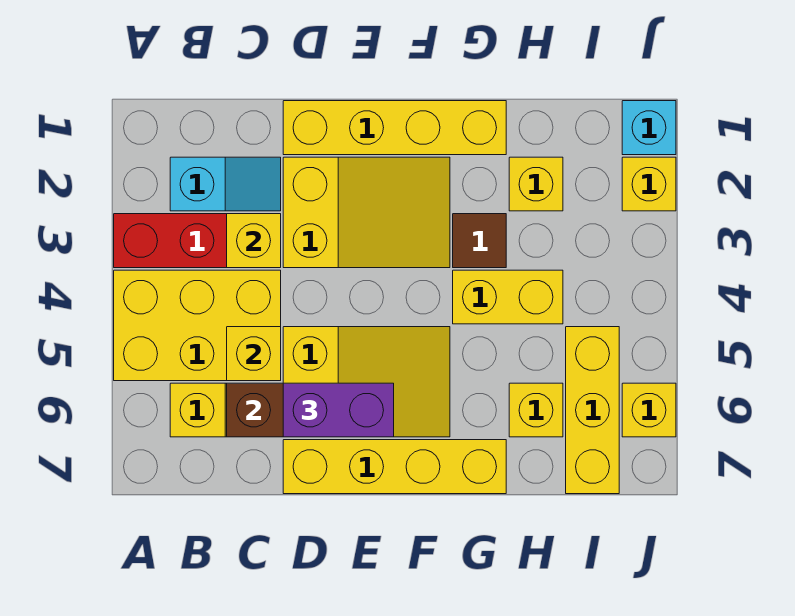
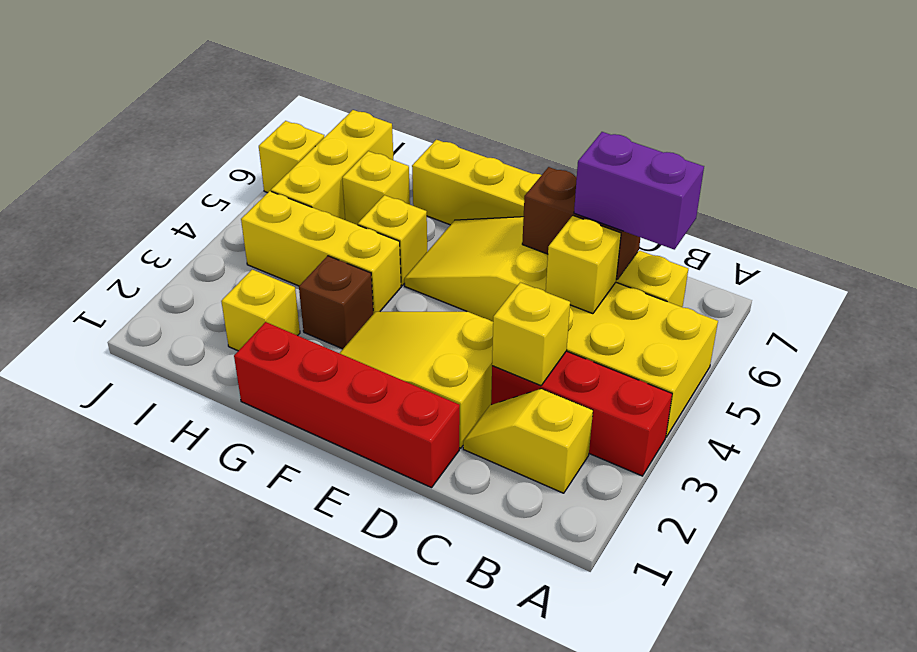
cyan 1x2 slope [170,157,281,211] -> yellow 1x2 slope [463,389,593,493]
yellow 1x4 brick [283,101,506,155] -> red 1x4 brick [234,322,460,488]
purple 1x2 brick [283,383,394,437] -> purple 1x2 brick moved to [574,132,704,250]
brown 1x1 tile [453,214,506,268] -> brown 1x1 brick [299,256,373,349]
yellow 1x2 brick [453,270,563,324] -> yellow 1x3 brick [241,191,401,314]
cyan 1x1 brick [622,101,676,155] -> none
yellow 1x1 brick [622,157,676,211] -> yellow 1x1 brick moved to [358,195,427,285]

